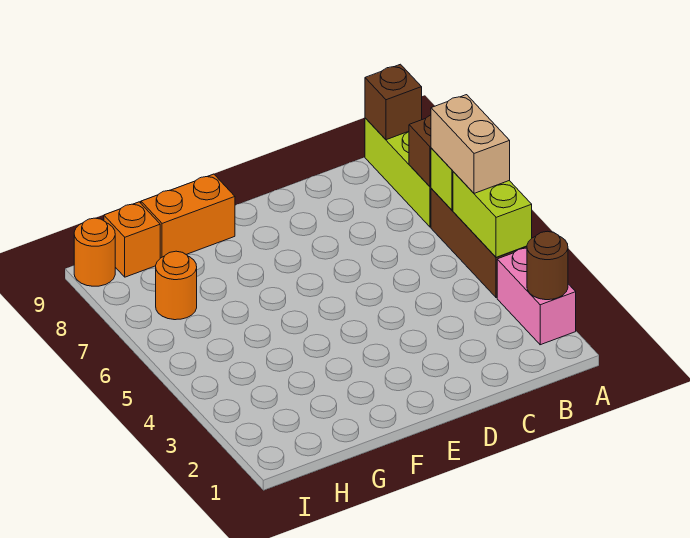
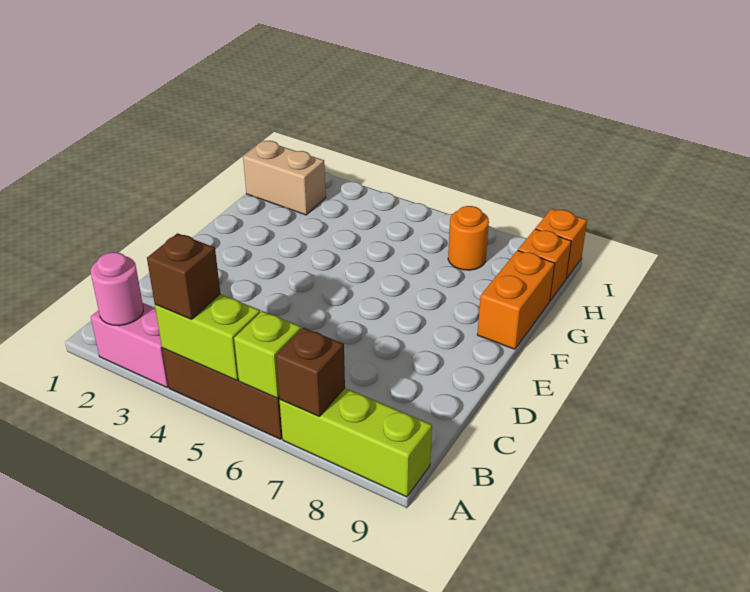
brown 1x1 round brick [527,231,568,300] -> pink 1x1 round brick [91,252,144,326]
tan 1x2 brick [431,95,510,193] -> tan 1x2 brick moved to [243,141,326,215]
brown 1x1 brick [365,64,422,140] -> brown 1x1 brick moved to [147,233,220,319]
orange 1x1 round brick [74,218,115,286] -> orange 1x1 brick [536,209,587,279]

